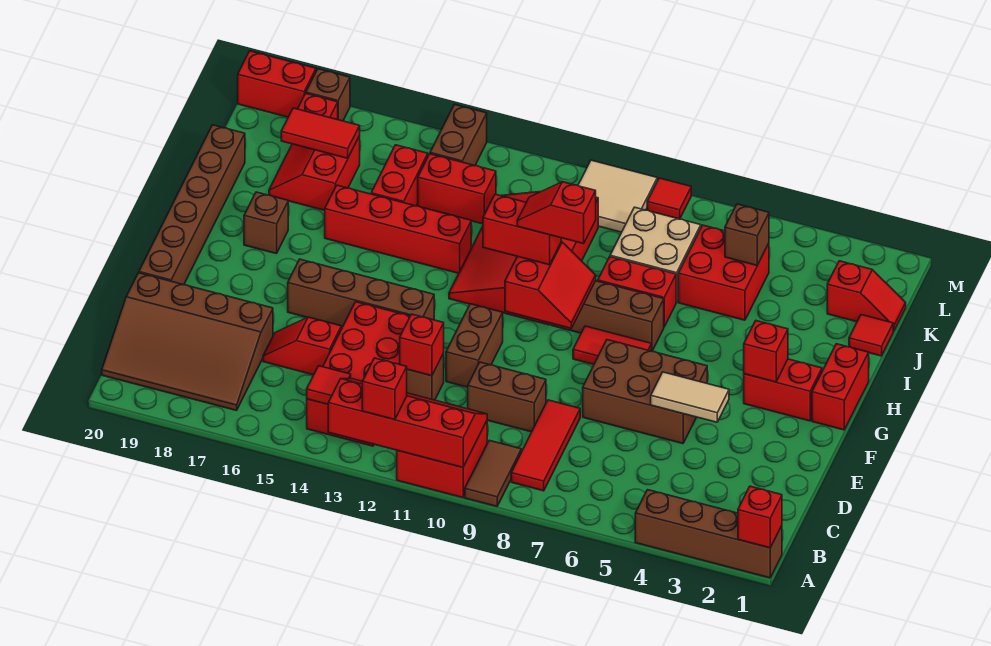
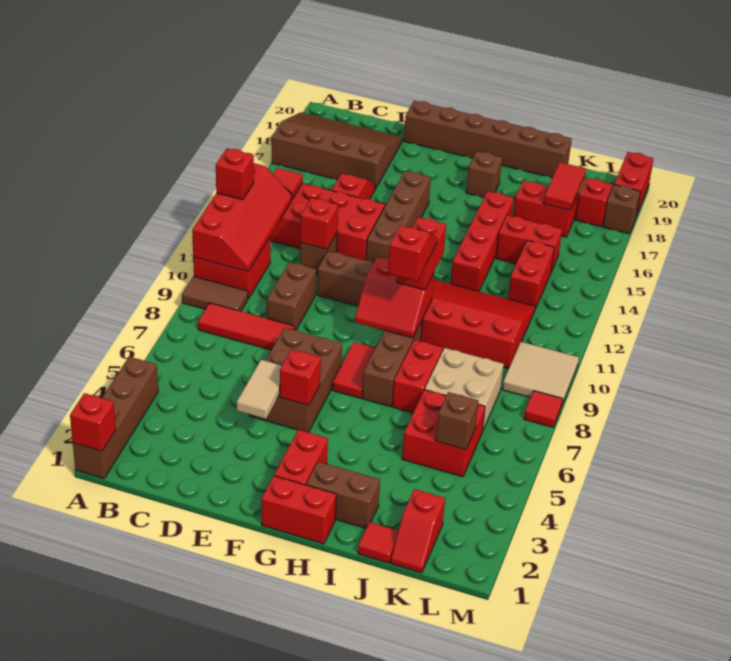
brown 3x4 slope [102,273,273,410] -> brown 3x4 slope turned to [272,112,402,189]
red 1x1 brick [744,321,788,382] -> red 1x1 brick moved to [280,349,321,406]
brown 1x2 brick [430,104,487,166] -> brown 1x2 brick moved to [306,462,380,528]

